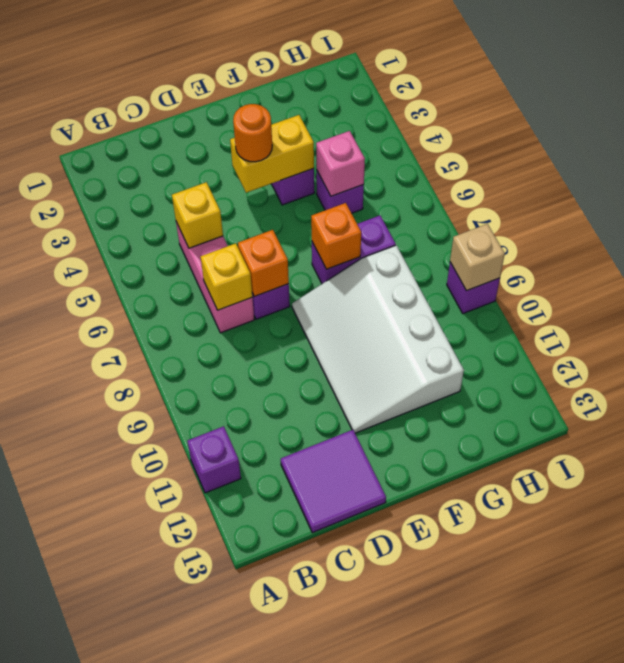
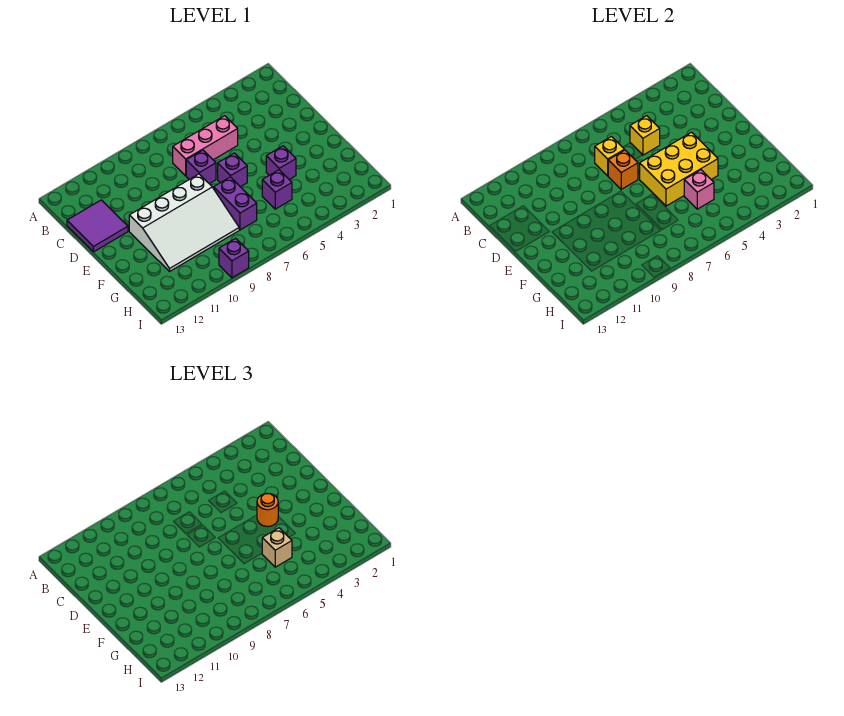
purple 1x1 brick [187,426,241,493] -> purple 1x1 brick moved to [218,153,247,187]
yellow 1x2 brick [230,115,314,193] -> yellow 2x3 brick [640,132,718,206]
white 3x4 slope [292,245,464,433] -> white 3x4 slope turned to [129,174,239,271]
orange 1x1 brick [311,203,361,269] -> none
tan 1x1 brick [450,224,505,291] -> tan 1x1 brick moved to [262,528,292,567]

